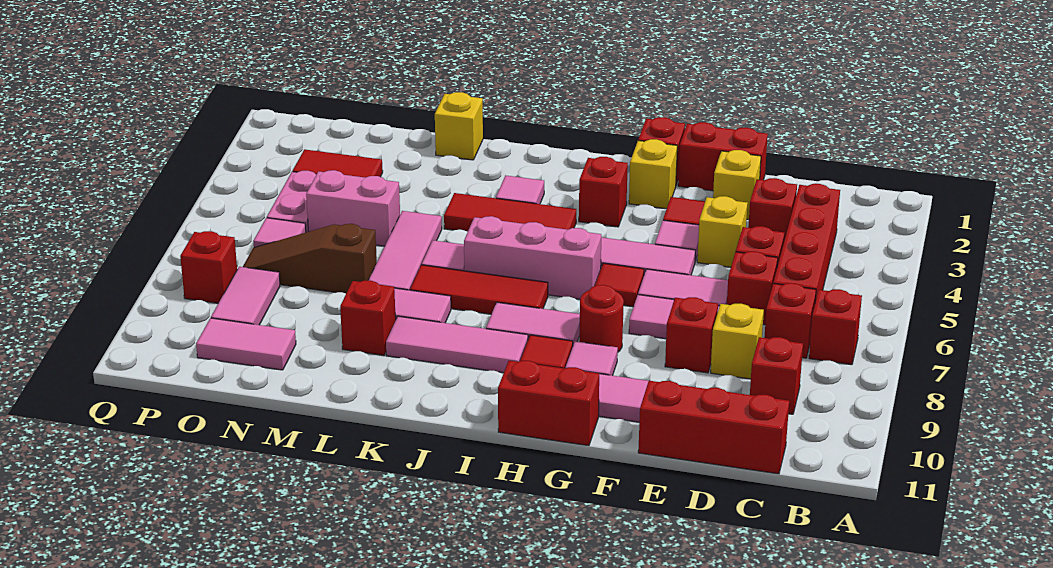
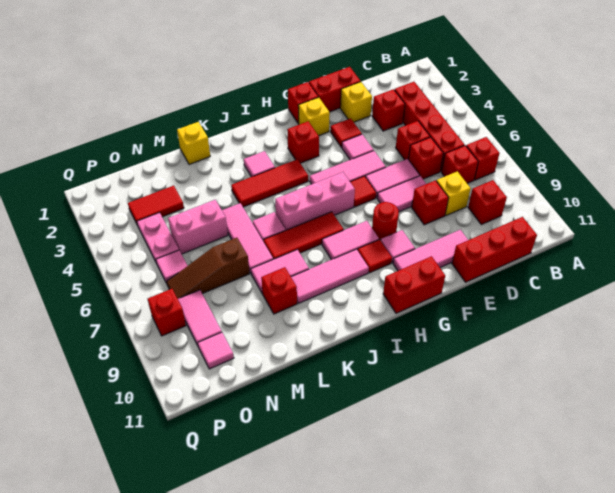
yellow 1x1 brick [697,196,748,267] -> none
pink 1x2 tile [196,318,296,370] -> pink 1x1 tile [198,332,234,369]

